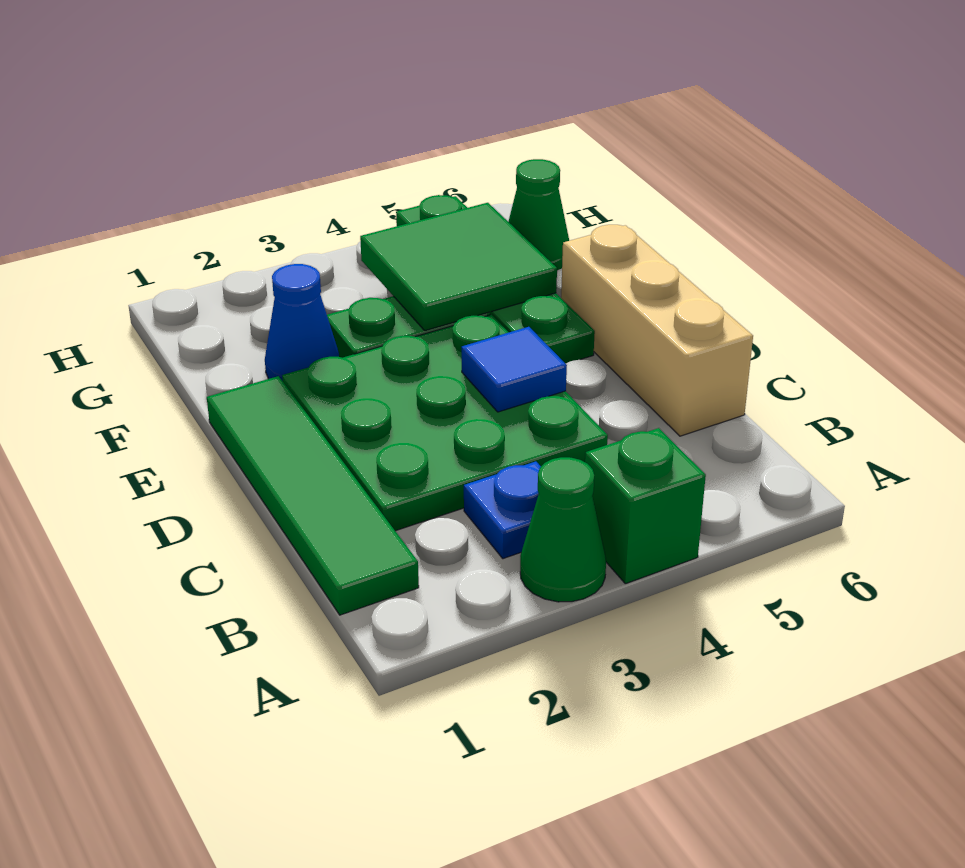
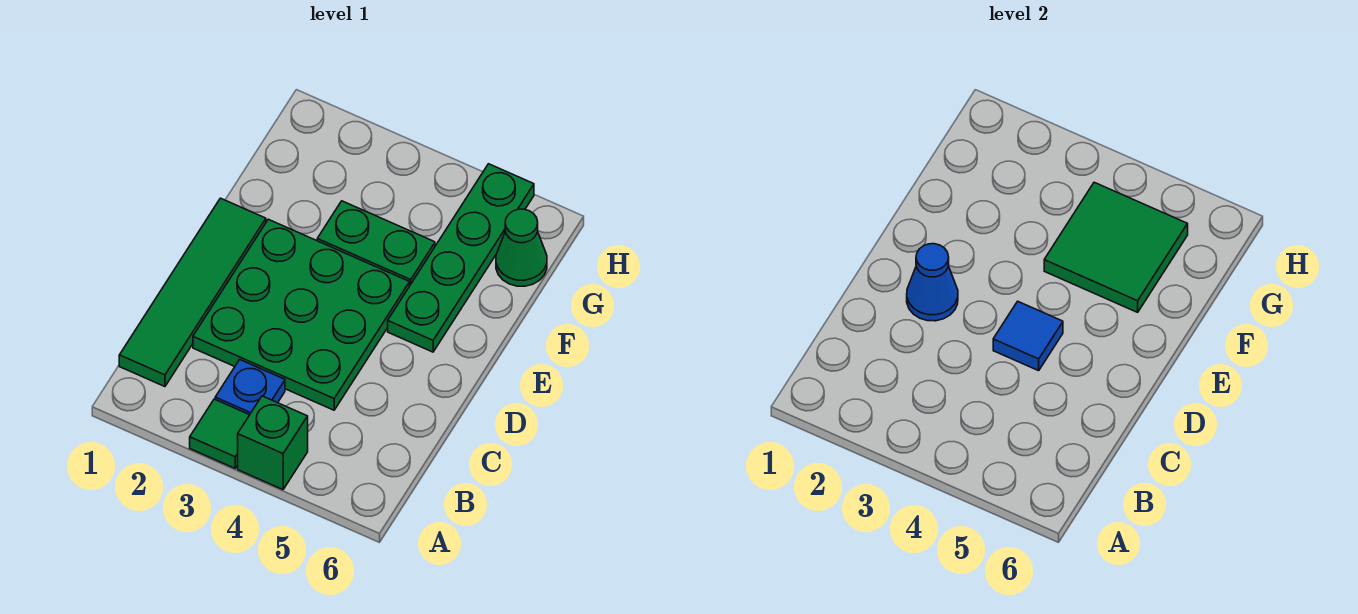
green 1x1 cone [520,457,606,602] -> green 1x1 tile [190,399,249,468]
tan 1x3 brick [561,225,753,436] -> none
blue 1x1 cone [265,264,339,381] -> blue 1x1 cone moved to [907,244,958,321]

